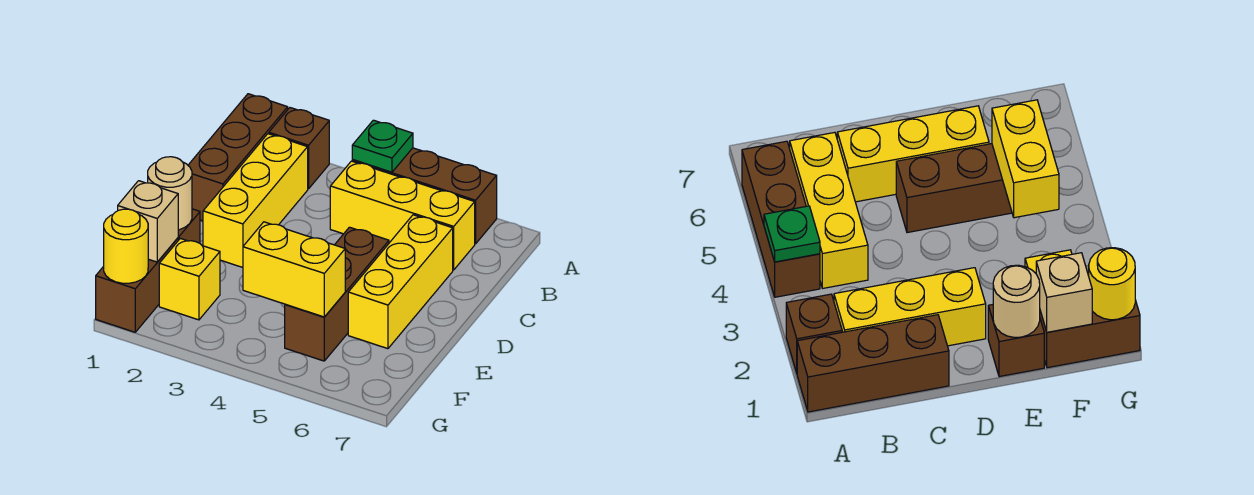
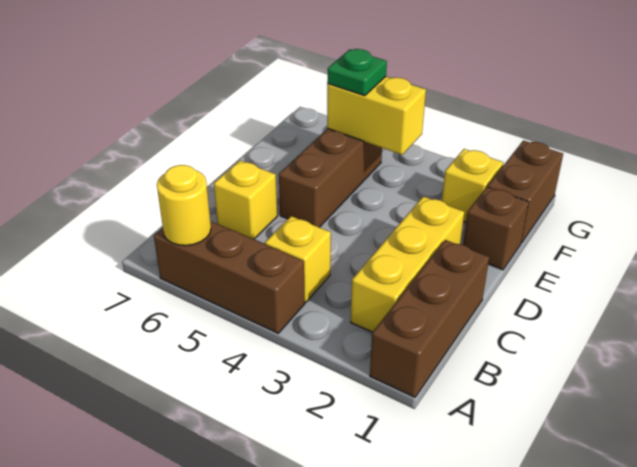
brown 1x1 brick [269,108,329,189] -> none
green 1x1 plate [352,120,413,172] -> green 1x1 plate moved to [327,49,387,96]
yellow 1x3 brick [330,161,475,270] -> yellow 1x1 brick [265,216,331,303]
yellow 1x3 brick [348,215,453,349] -> yellow 1x1 brick [214,161,277,239]
tan 1x1 round brick [148,157,192,230] -> none
tan 1x1 brick [118,181,178,262] -> none
yellow 1x1 round brick [104,209,148,283] -> yellow 1x1 round brick moved to [157,165,211,246]

